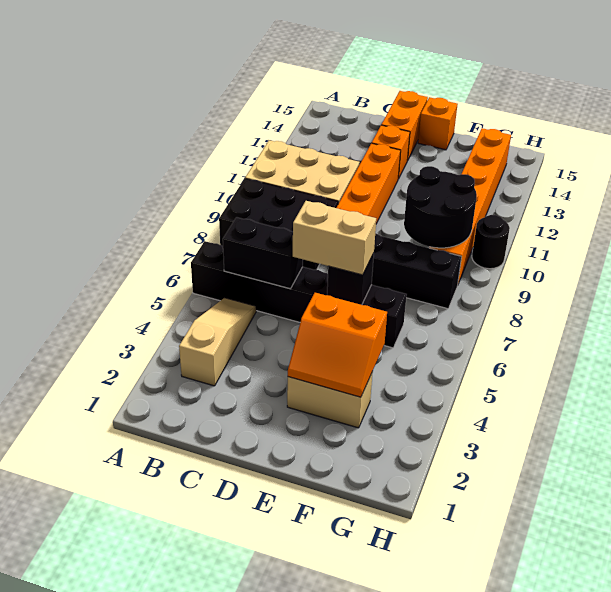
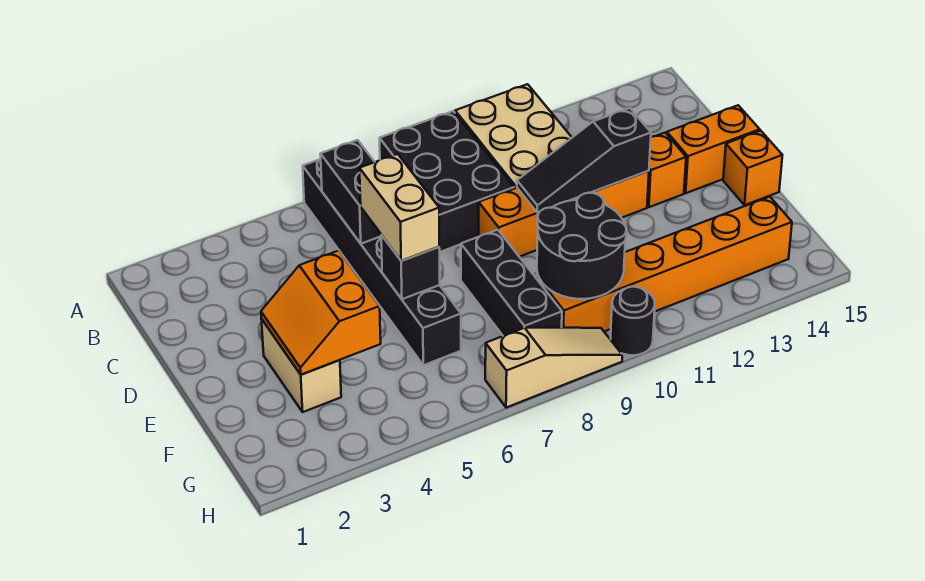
tan 1x3 slope [179,298,256,386] -> tan 1x3 slope moved to [485,328,622,408]
none -> black 1x3 slope [517,108,651,213]

